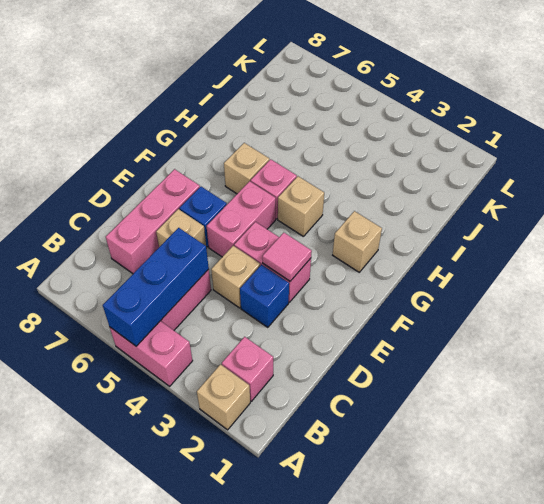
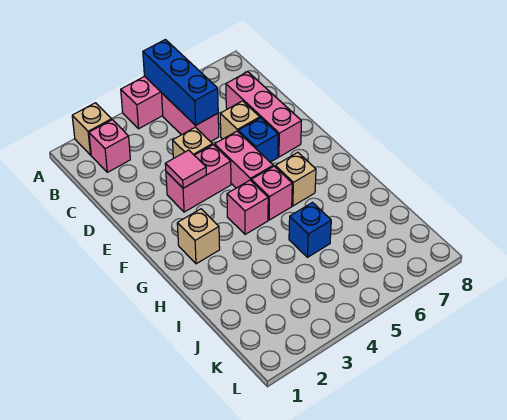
blue 1x1 brick [240,265,289,327] -> blue 1x1 brick moved to [289,203,331,257]
tan 1x1 brick [278,176,324,236] -> pink 1x1 brick [227,180,268,234]

